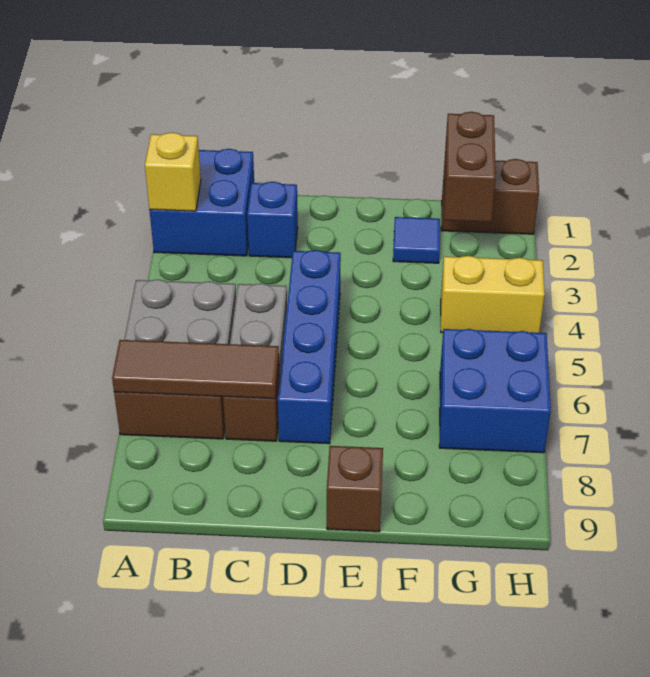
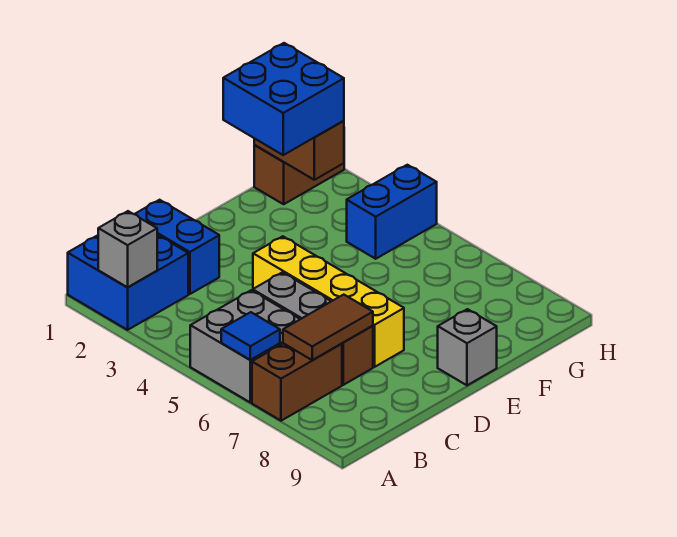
yellow 1x1 brick [145,133,201,211] -> grey 1x1 brick [98,211,157,287]
brown 1x3 tile [112,340,279,399] -> brown 1x2 tile [283,295,373,360]
blue 1x1 brick [247,182,298,258] -> blue 1x2 brick [135,200,219,294]
blue 1x4 brick [278,250,341,444] -> yellow 1x4 brick [253,236,404,367]
brown 1x1 brick [327,446,383,532] -> grey 1x1 brick [438,309,497,385]
blue 1x1 tile [393,217,440,263] -> blue 1x1 tile moved to [221,312,280,360]
yellow 1x2 brick [441,256,545,333] -> blue 1x2 brick [347,165,437,259]
blue 2x2 brick [439,329,551,453] -> blue 2x2 brick moved to [223,43,344,155]

